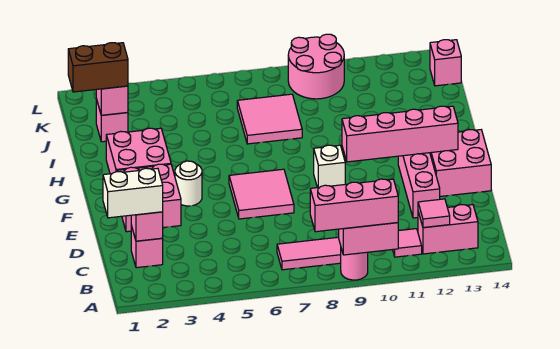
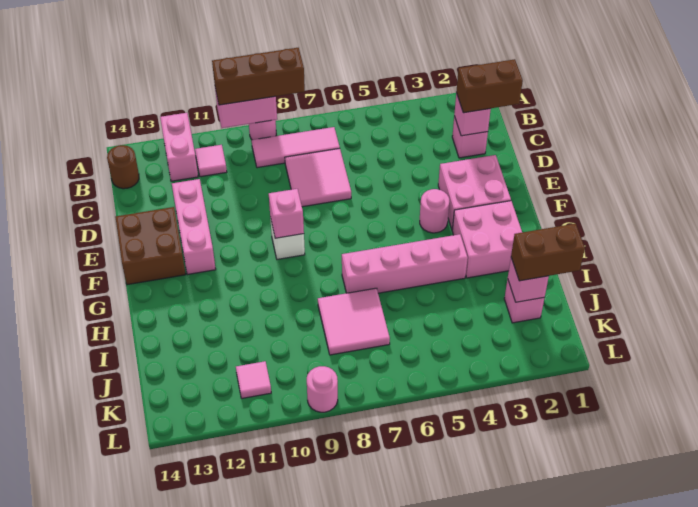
pink 1x3 brick [310,179,398,232] -> brown 1x3 brick [212,48,305,105]
pink 1x2 brick [418,205,478,254] -> pink 1x2 brick turned to [160,113,198,181]
pink 1x1 tile [418,199,450,228] -> pink 1x1 tile moved to [236,361,271,398]
none -> brown 1x1 round brick [107,145,139,189]
white 1x2 brick [103,168,163,218] -> brown 1x2 brick [456,59,523,113]
pink 2x2 tile [229,169,294,219] -> pink 2x2 tile moved to [285,148,351,207]
pink 2x2 brick [430,130,491,196] -> brown 2x2 brick [115,207,186,285]
white 1x1 round brick [175,161,202,206] -> pink 1x1 round brick [420,189,449,233]
pink 1x4 brick [342,106,458,162] -> pink 1x4 brick moved to [342,234,468,293]
pink 2x2 round brick [288,34,344,99] -> pink 1x1 round brick [307,366,338,412]
pink 1x1 brick [430,40,461,86] -> pink 1x1 brick moved to [269,189,304,238]

